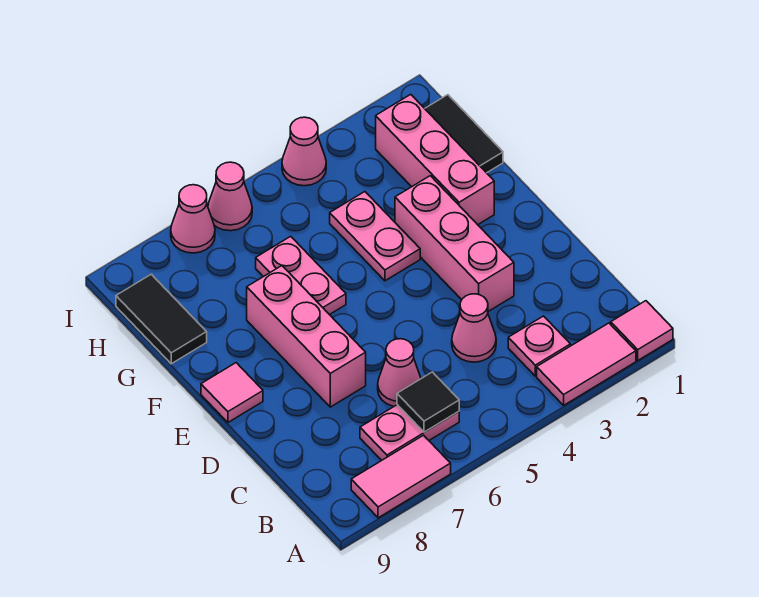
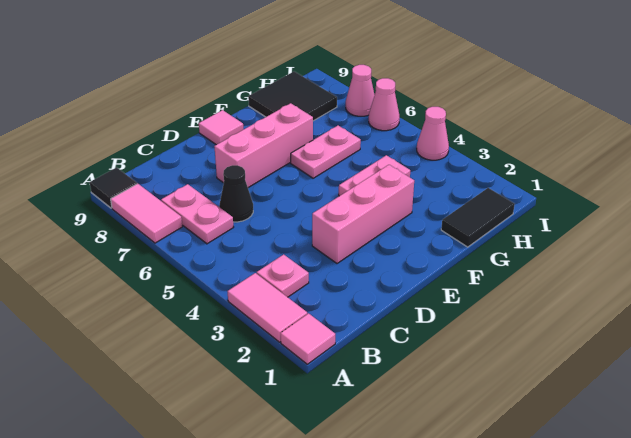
black 1x1 tile [397,372,459,432] -> black 1x1 tile moved to [90,167,137,208]
pink 1x1 cone [452,294,496,362] -> none
pink 1x1 cone [378,339,421,406] -> black 1x1 cone [219,165,253,222]
pink 1x3 brick [376,94,494,225] -> none
black 1x2 tile [116,274,207,364] -> black 2x2 tile [248,71,337,121]

